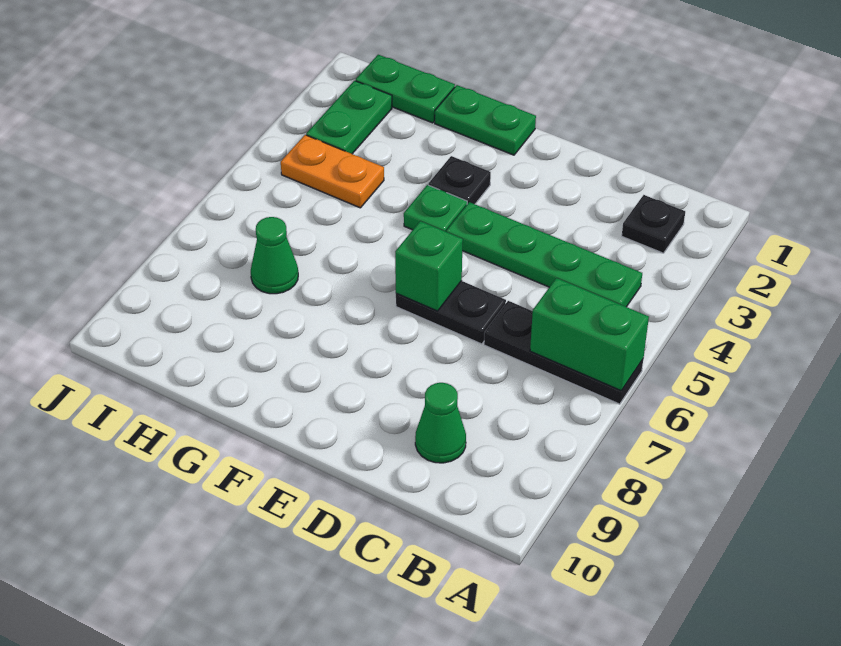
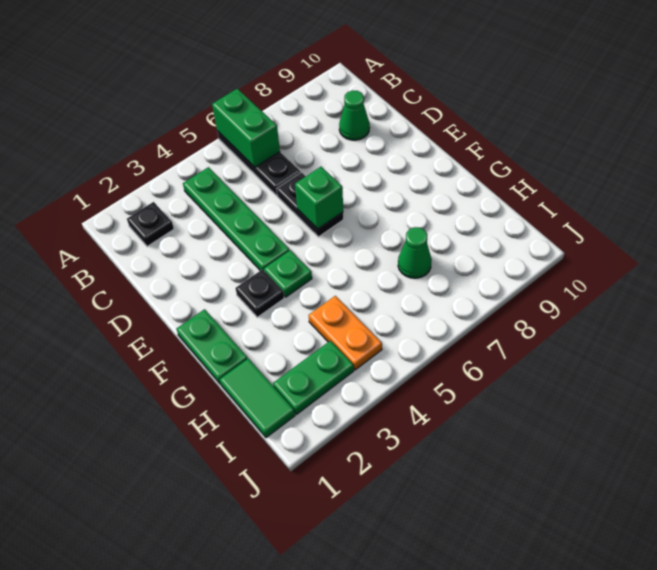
green 1x2 plate [356,55,455,123] -> green 1x2 tile [220,358,295,438]

